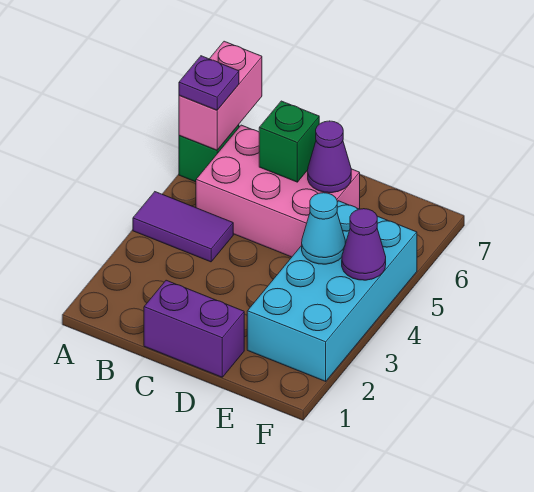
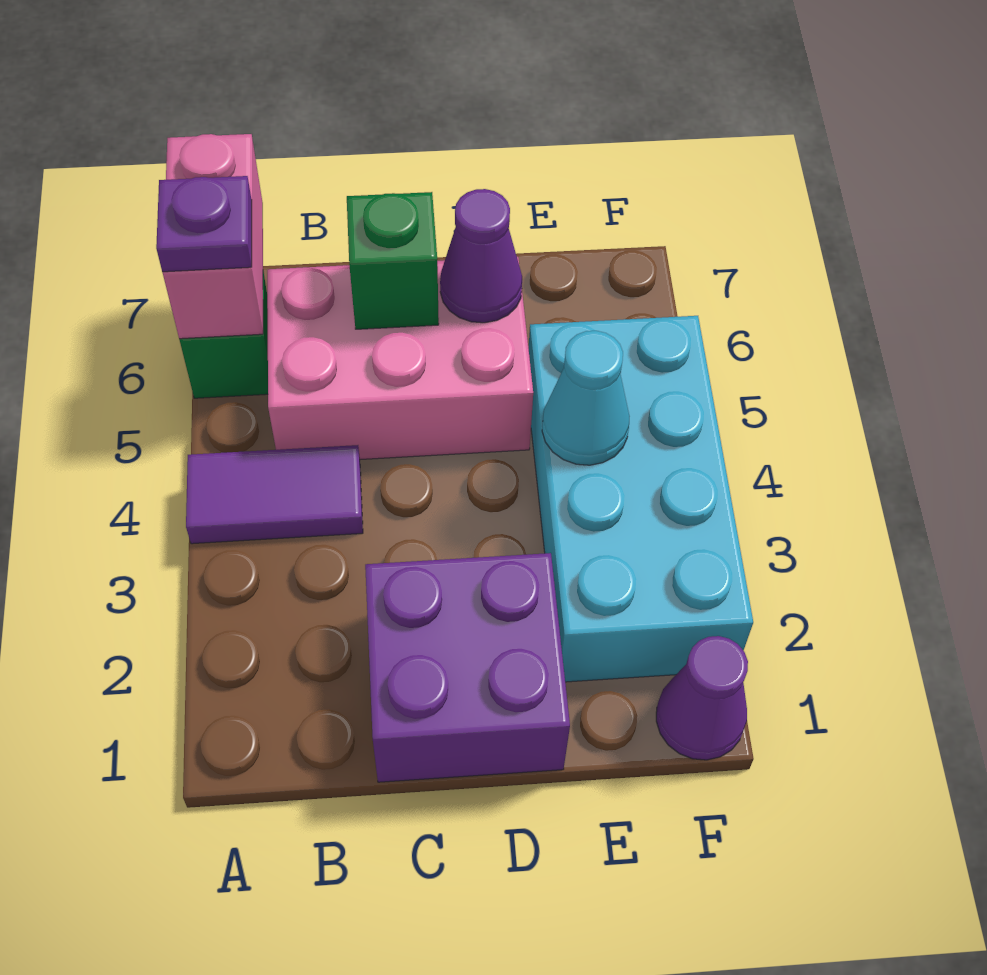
purple 1x2 brick [144,280,244,377] -> purple 2x2 brick [365,553,570,782]
purple 1x1 cone [342,209,386,280] -> purple 1x1 cone moved to [656,636,748,760]

